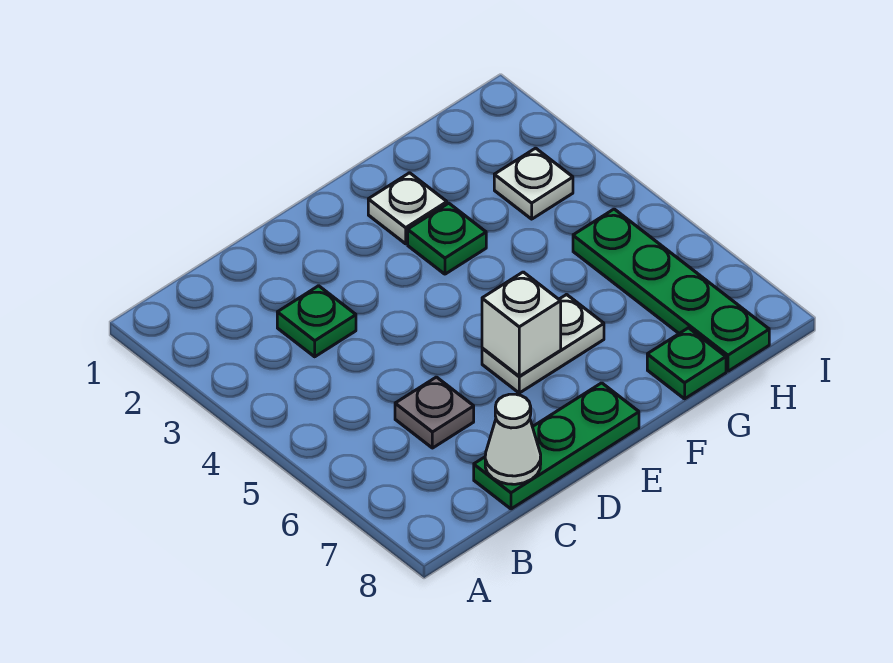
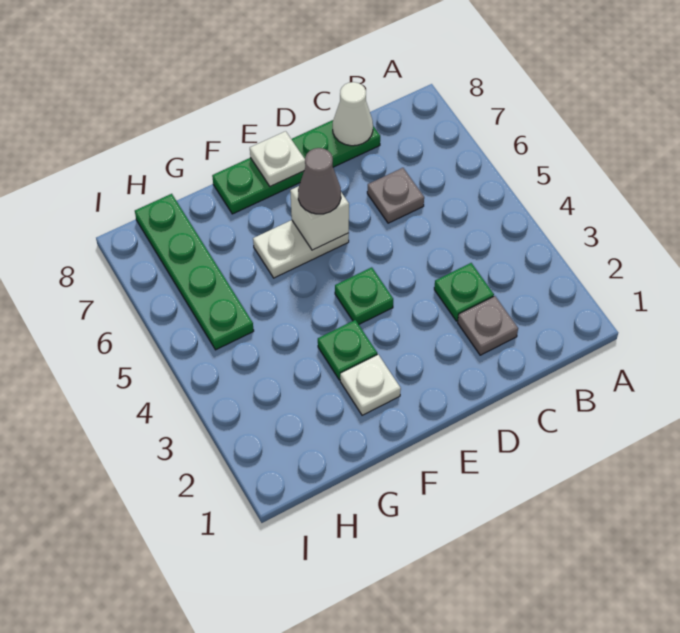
none -> grey 1x1 plate [458,296,518,355]
green 1x3 plate [474,383,639,509] -> green 1x4 plate [212,120,380,214]
none -> grey 1x1 cone [298,148,341,214]
green 1x1 plate [647,328,726,399] -> green 1x1 plate moved to [335,267,393,324]
white 1x1 plate [494,148,573,219] -> white 1x1 plate moved to [250,131,305,187]

